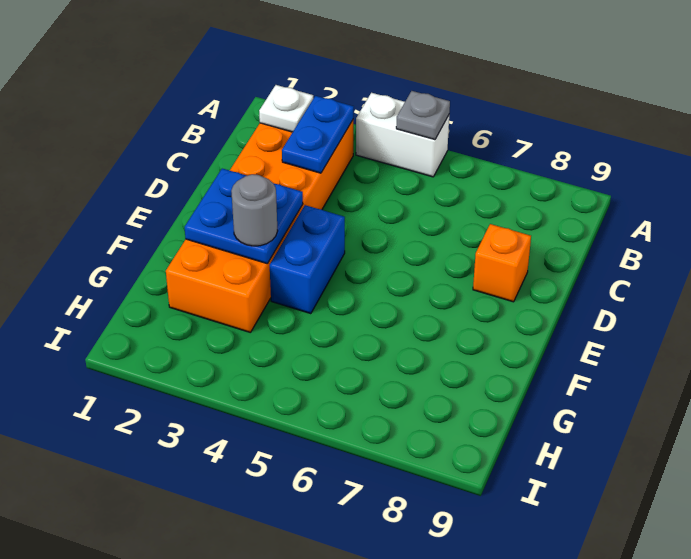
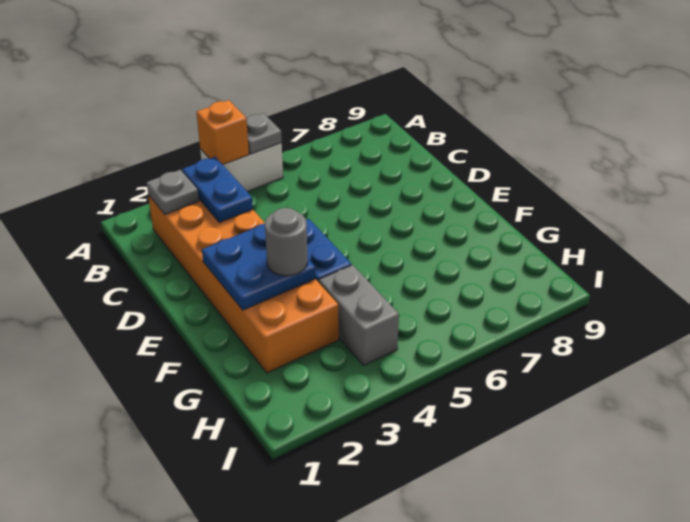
white 1x1 plate [259,85,313,132] -> grey 1x1 plate [147,170,199,214]
orange 1x1 brick [473,224,531,302] -> orange 1x1 brick moved to [196,100,249,165]
none -> grey 1x2 brick [319,265,399,366]

